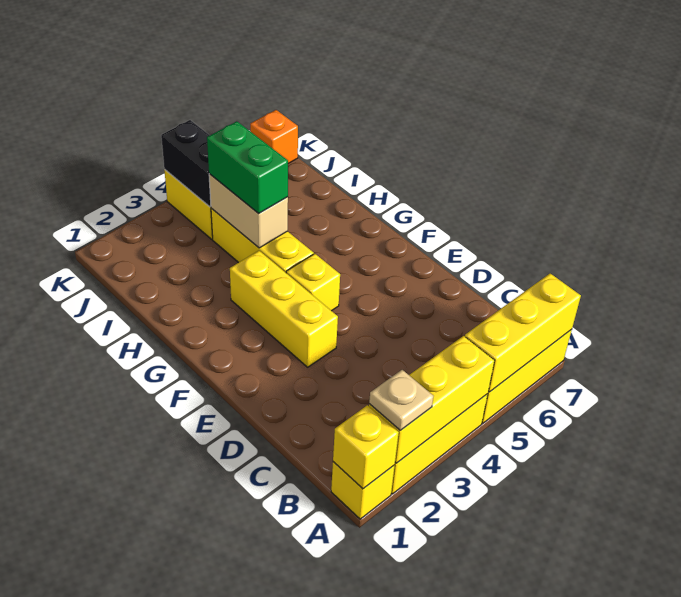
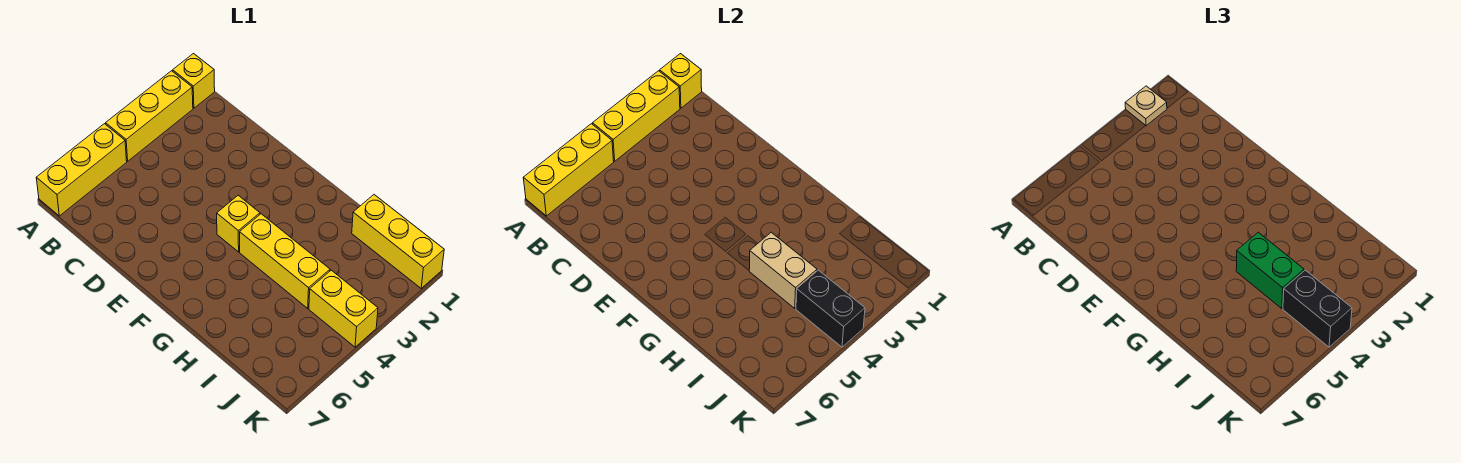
yellow 1x3 brick [230,251,338,367] -> yellow 1x3 brick moved to [352,195,444,288]
none -> black 1x2 brick [1283,270,1352,347]
orange 1x1 brick [250,110,298,163] -> none

